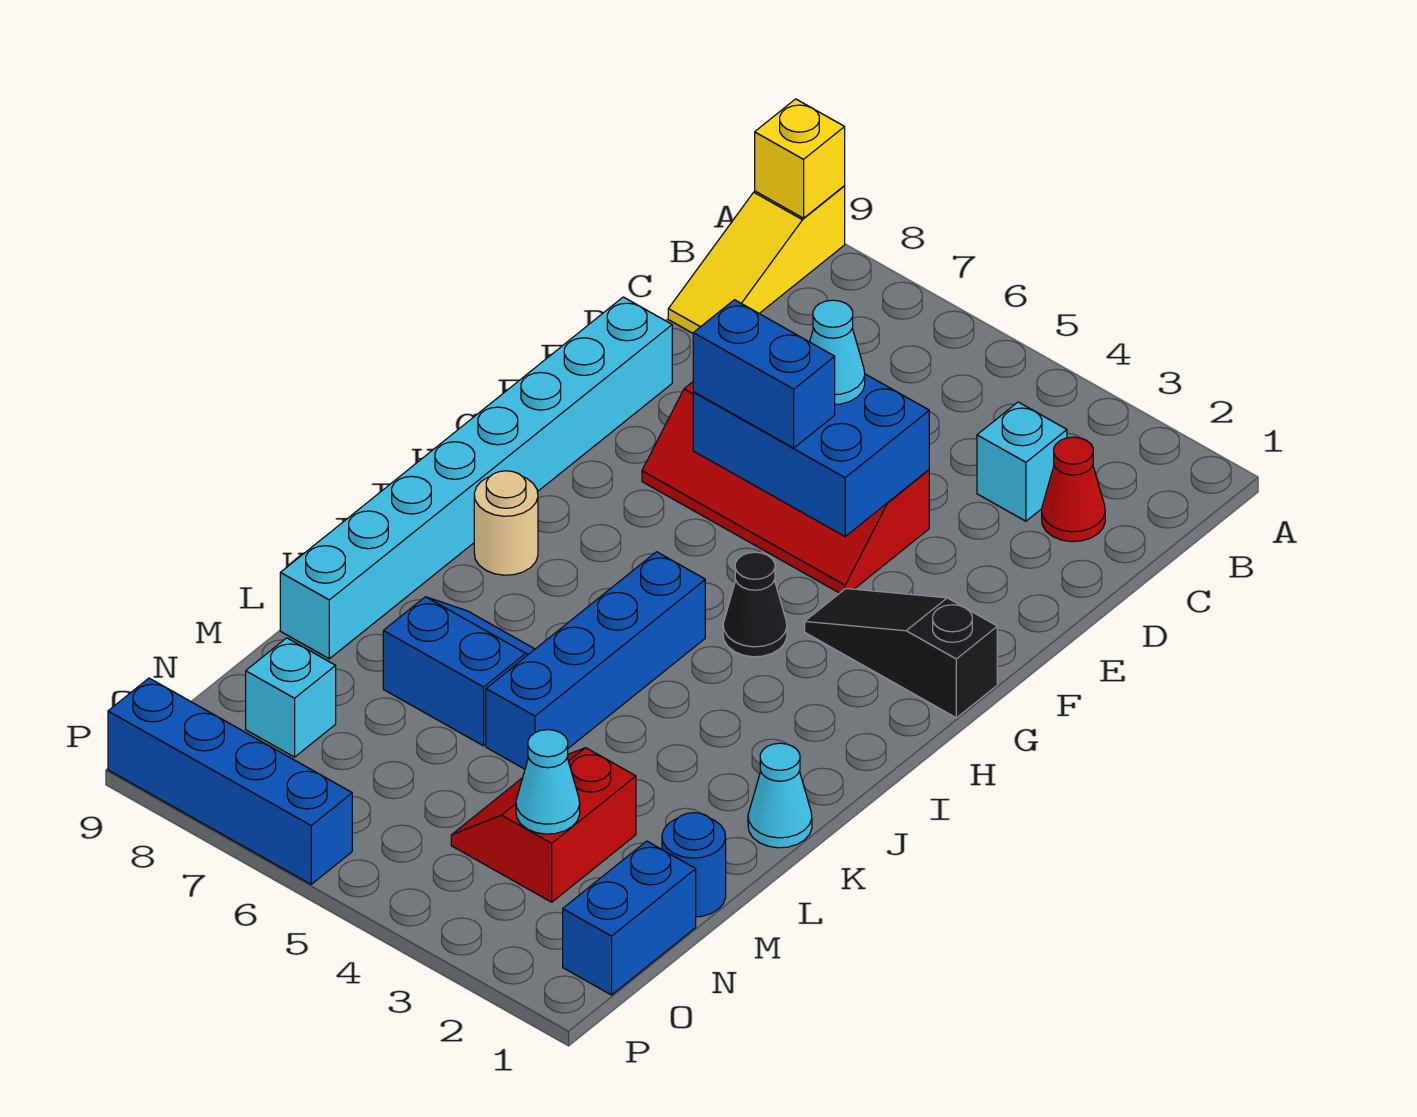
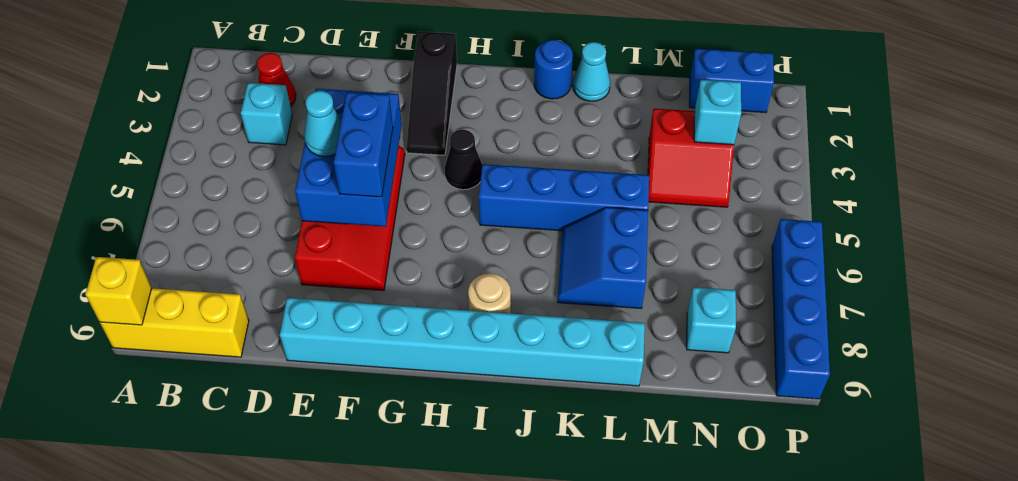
yellow 1x3 slope [668,186,845,333] -> yellow 1x3 brick [100,288,249,357]
blue 1x1 round brick [662,813,726,917] -> blue 1x1 round brick moved to [534,40,573,99]
cyan 1x1 cone [516,730,580,834] -> cyan 1x1 brick [694,80,741,145]

